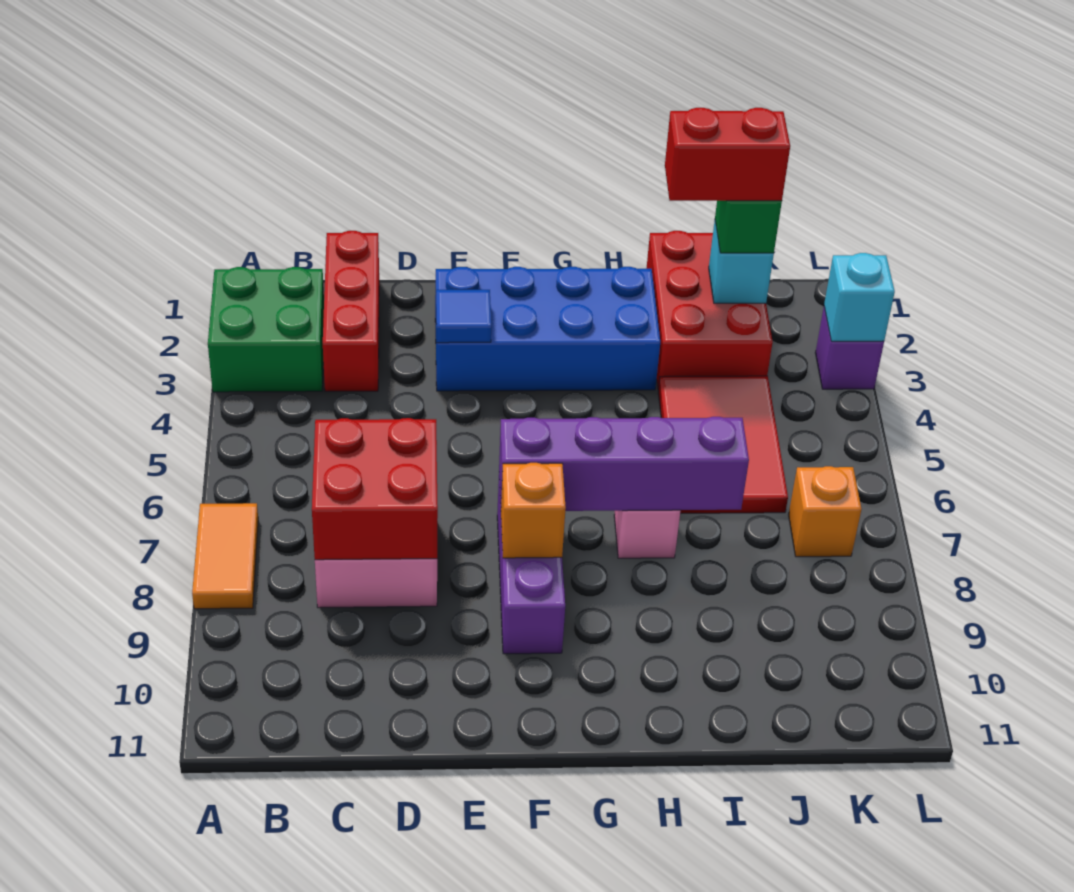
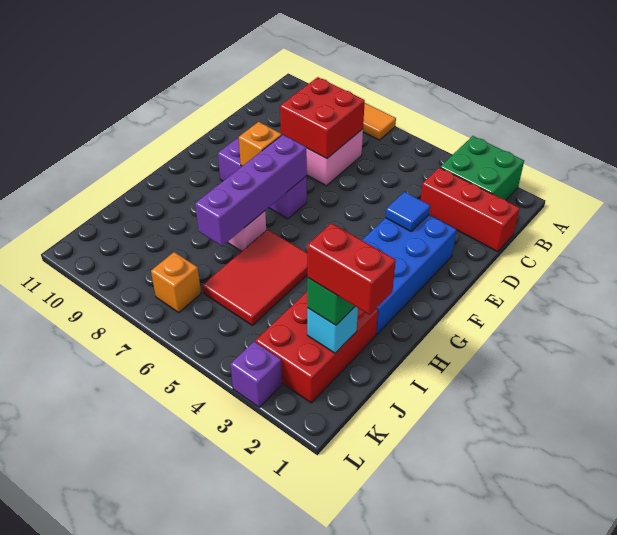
red 2x3 brick [646,231,773,389] -> red 2x3 brick turned to [255,292,378,403]
red 1x2 brick [665,108,790,201] -> red 1x2 brick turned to [307,223,396,315]
red 2x3 tile [658,376,788,513] -> red 2x3 tile turned to [202,230,307,325]
cyan 1x1 brick [824,253,895,341] -> none

